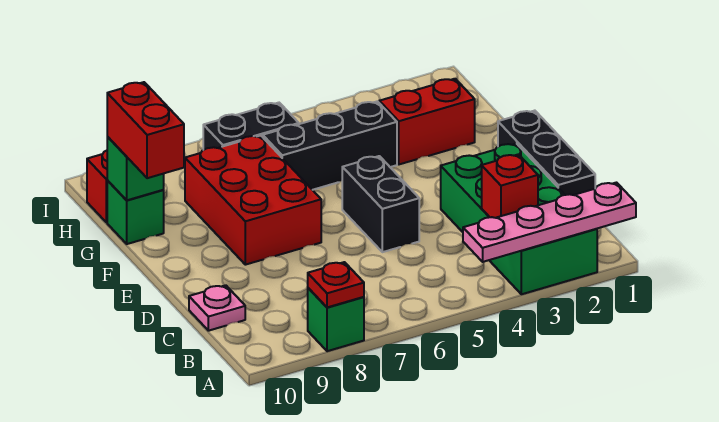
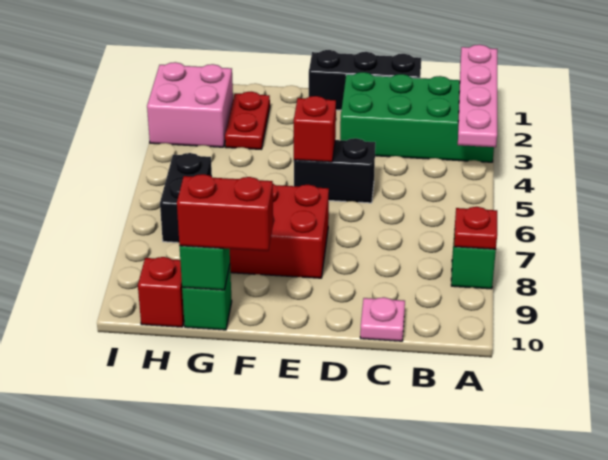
red 1x1 brick [482,154,538,218] -> red 1x1 brick moved to [294,96,336,162]
red 1x2 brick [379,79,475,164] -> red 1x2 plate [225,92,270,149]
black 1x3 brick [263,101,397,190] -> none
none -> pink 2x2 brick [147,62,233,147]

